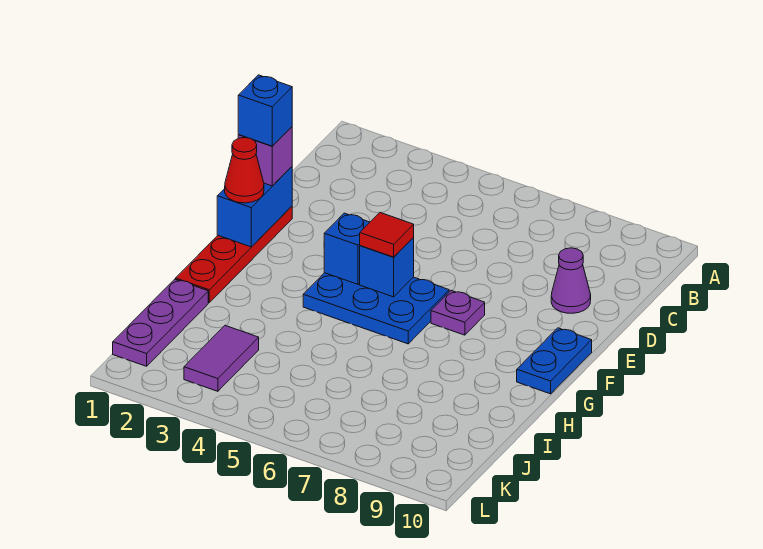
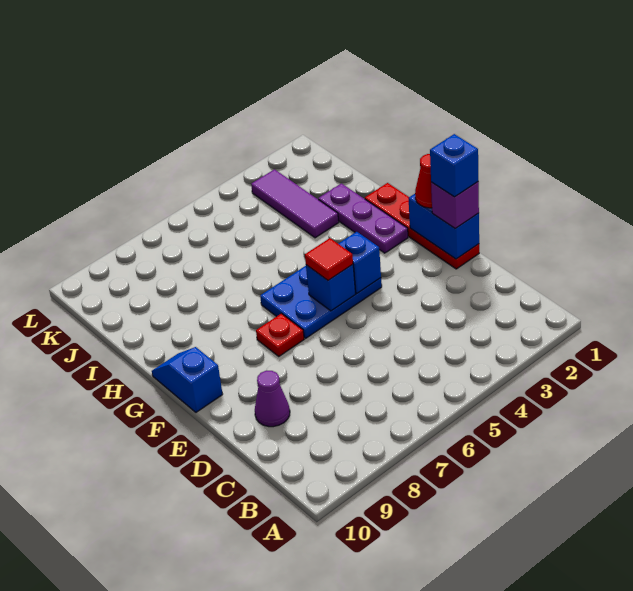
purple 1x1 plate [431,291,485,335] -> red 1x1 plate [256,313,304,356]
blue 1x2 plate [517,328,592,394] -> blue 1x2 slope [152,347,223,412]
purple 1x3 plate [113,279,208,366] -> purple 1x3 plate moved to [318,183,408,253]
purple 1x2 tile [184,326,259,391] -> purple 1x3 tile [251,169,339,238]

